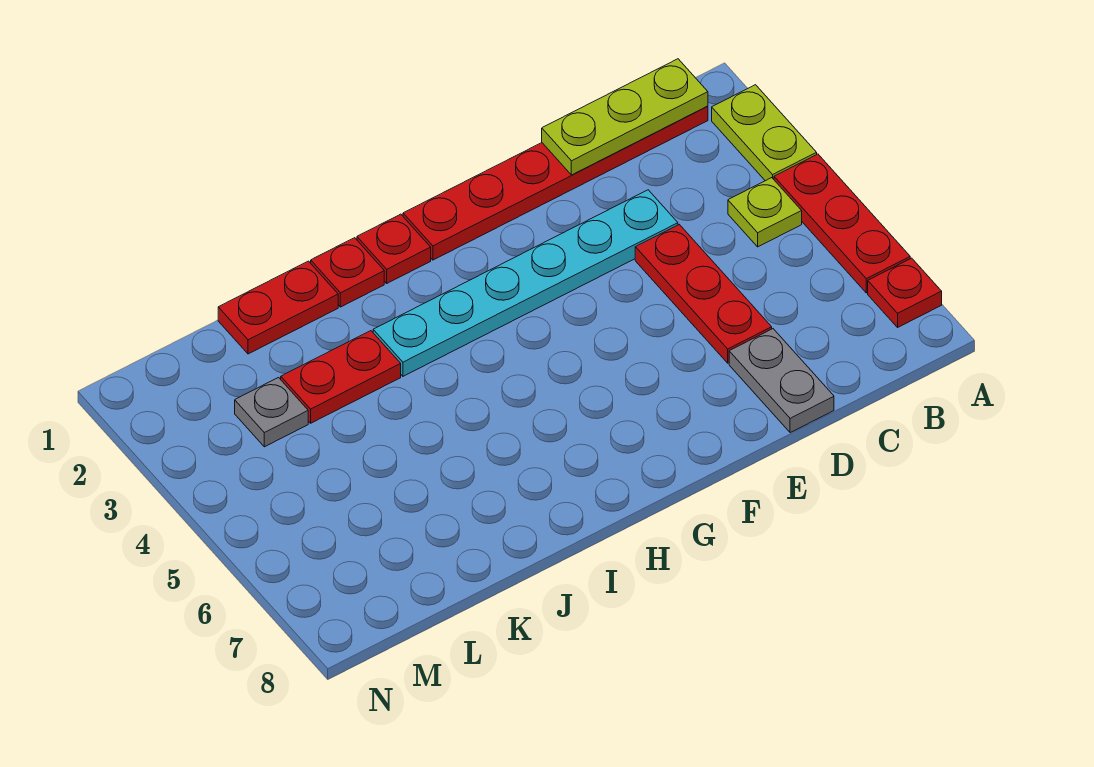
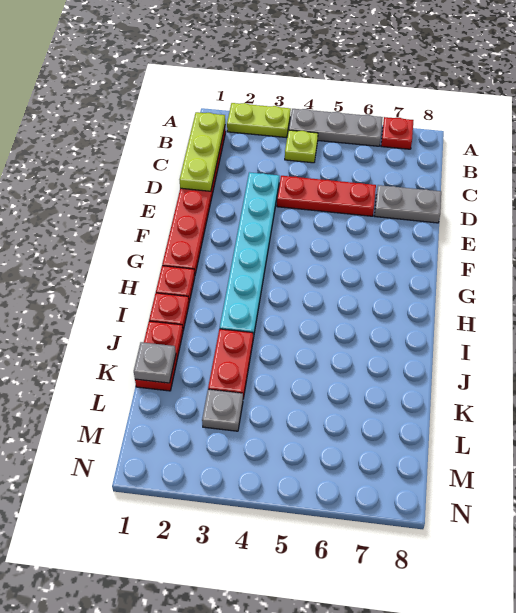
red 1x3 plate [774,154,910,293] -> grey 1x3 plate [289,109,383,146]
none -> grey 1x1 plate [134,342,176,383]

